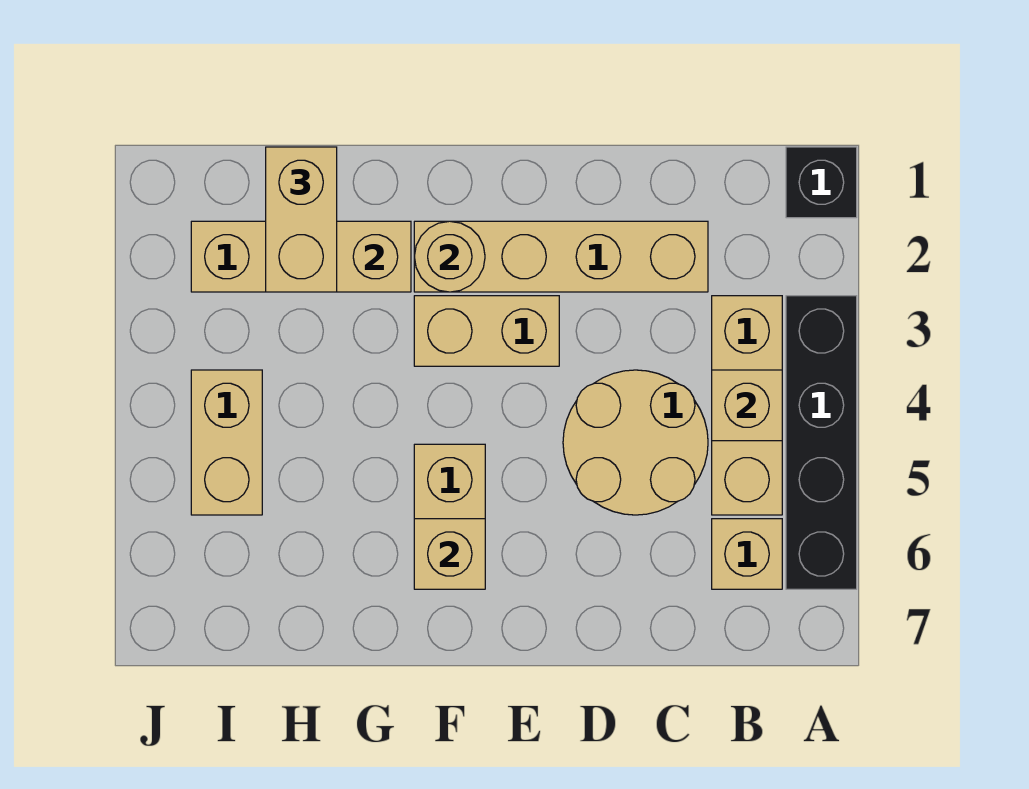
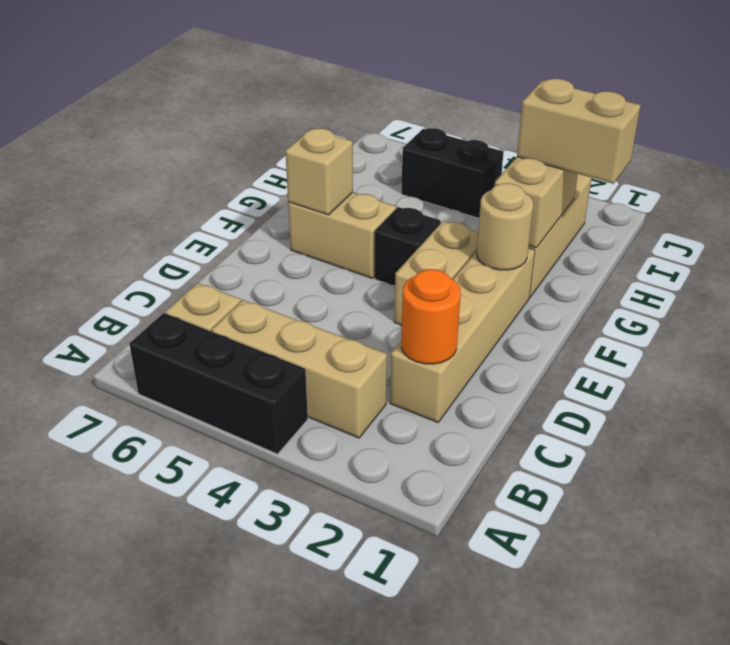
black 1x1 brick [786,147,857,218] -> black 1x1 brick moved to [375,207,441,286]
black 1x4 brick [786,296,857,589] -> black 1x3 brick [129,313,308,454]
tan 1x1 brick [712,370,782,441] -> none
none -> orange 1x1 round brick [401,269,461,364]
tan 2x2 round brick [563,370,708,515] -> none
tan 1x2 brick [191,370,262,515] -> black 1x2 brick [401,128,504,218]

